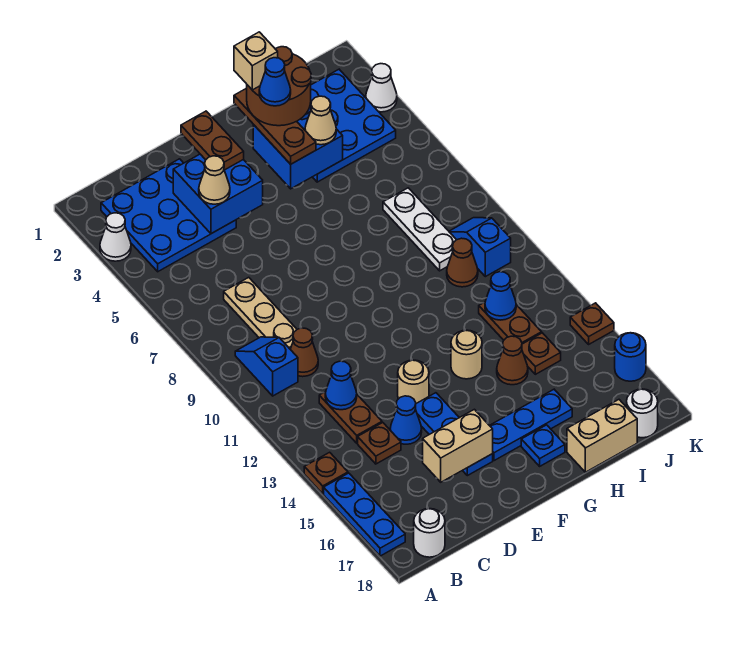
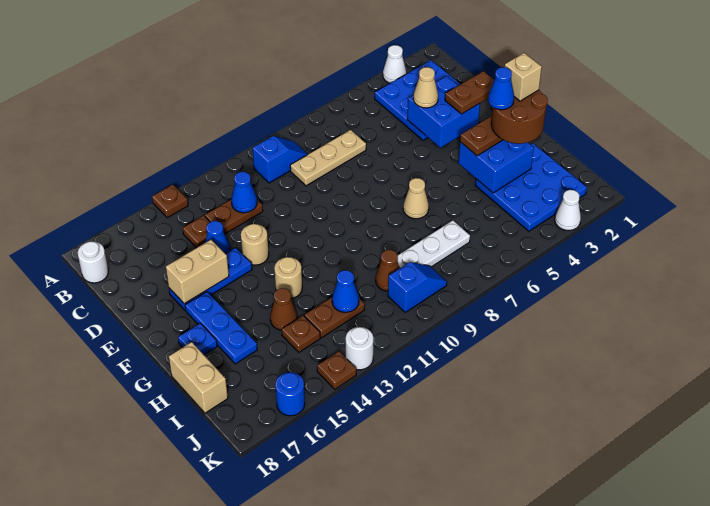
blue 1x3 plate [324,473,405,556] -> none
brown 1x1 cone [290,328,318,377] -> none
tan 1x2 brick [423,409,493,482] -> tan 1x2 brick turned to [166,240,229,304]
tan 1x1 cone [305,96,336,145] -> tan 1x1 cone moved to [403,178,429,219]
white 1x1 round brick [627,389,658,438] -> white 1x1 round brick moved to [346,327,373,370]

